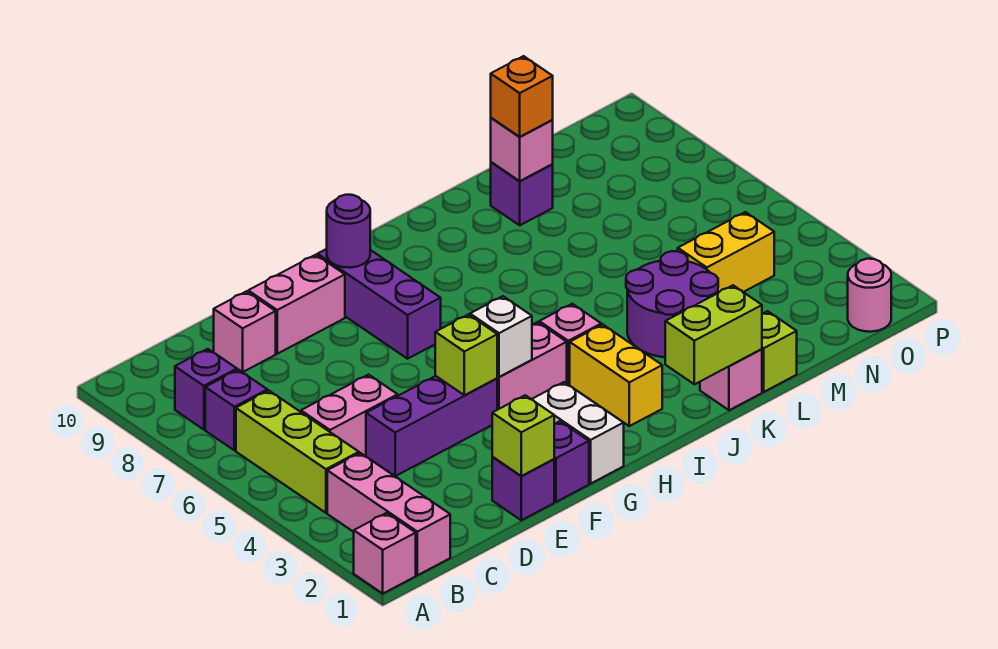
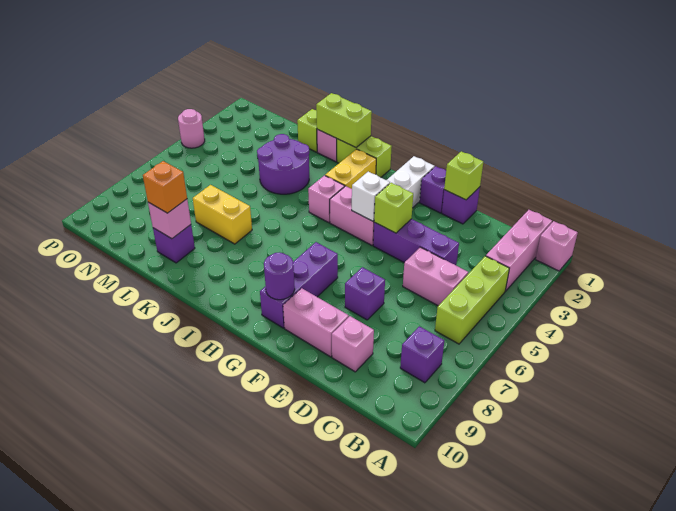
purple 1x1 brick [205,370,267,450] -> purple 1x1 brick moved to [345,267,385,320]
none -> lime 1x2 brick [337,136,392,177]
yellow 1x2 brick [678,212,774,293] -> yellow 1x2 brick moved to [193,185,252,244]
pink 1x1 round brick [848,259,891,332] -> pink 1x1 round brick moved to [178,109,205,148]

